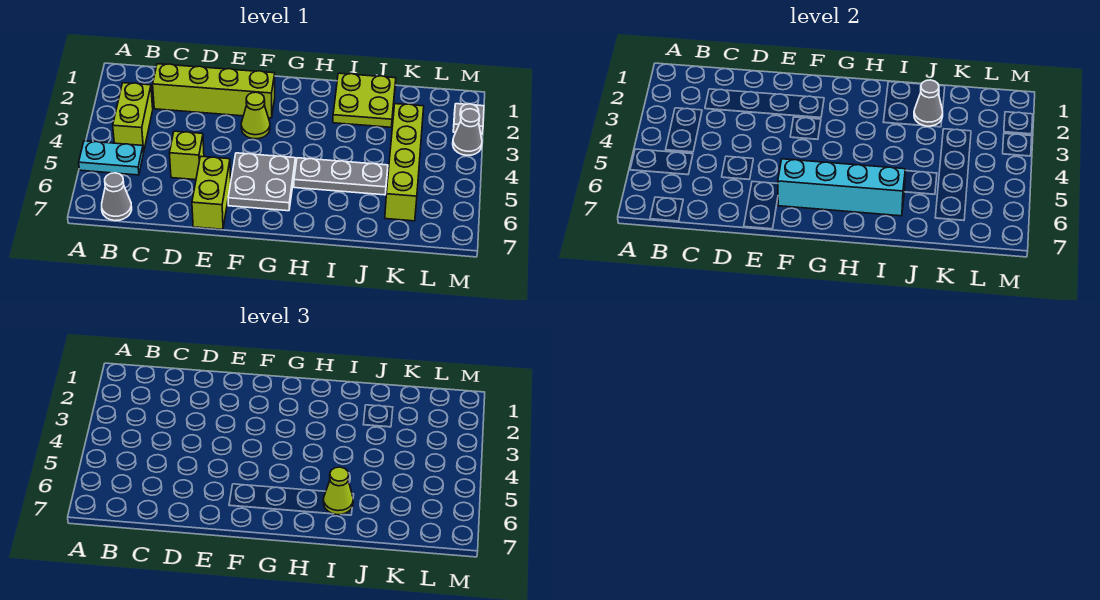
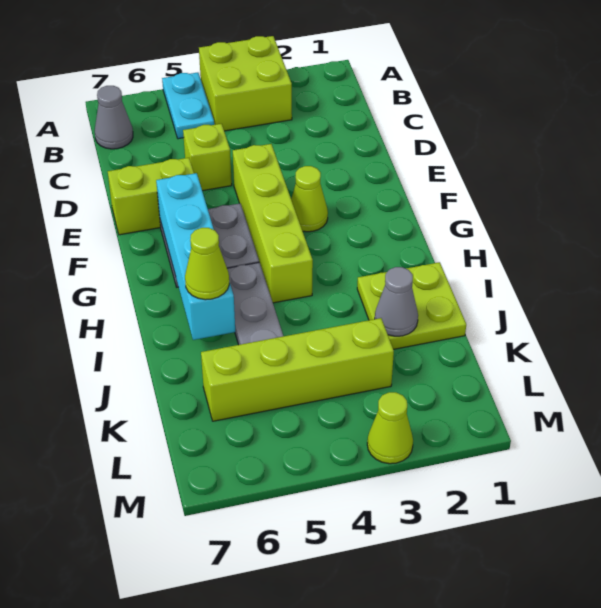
lime 1x2 brick [113,83,153,152] -> lime 2x2 brick [199,36,292,131]
lime 1x4 brick [153,64,275,118] -> lime 1x4 brick moved to [233,144,313,303]
grey 1x1 plate [453,104,484,134] -> none
grey 1x1 cone [453,109,482,155] -> lime 1x1 cone [367,392,413,464]

